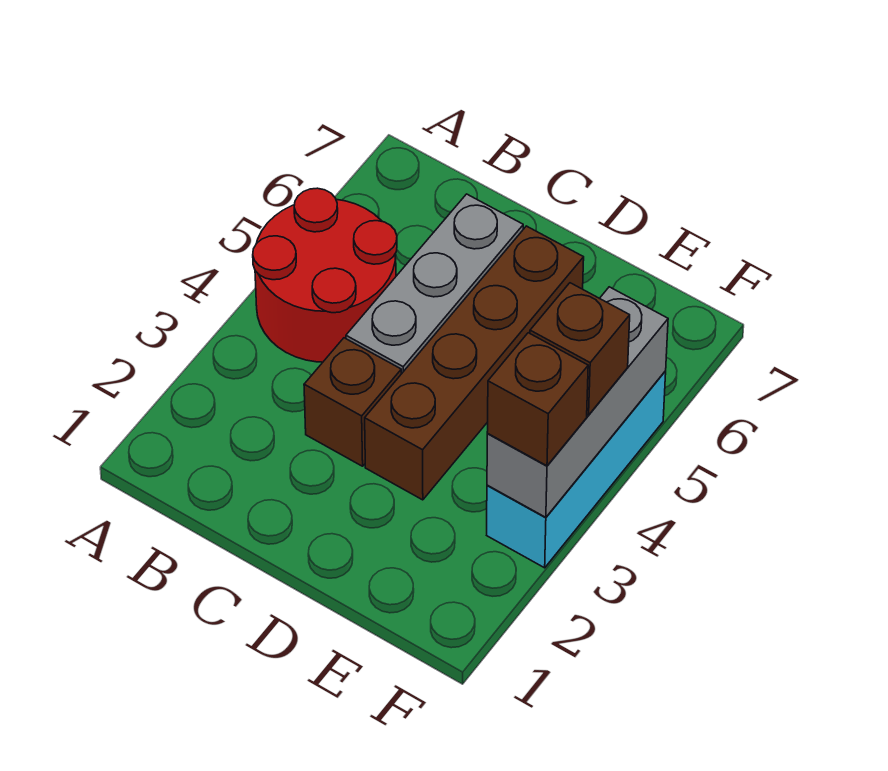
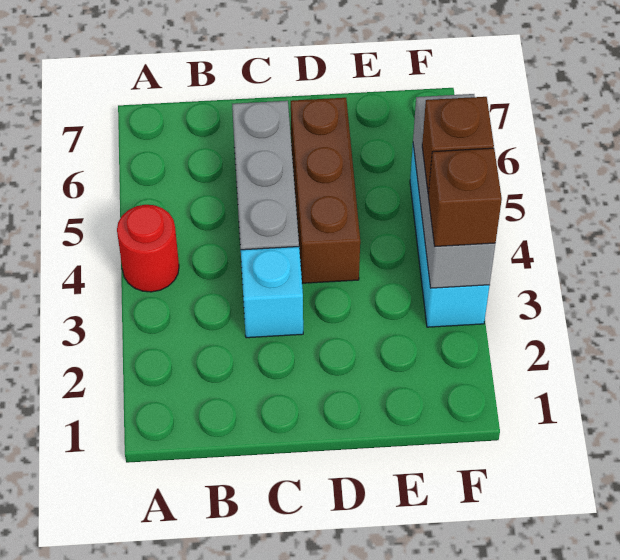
red 2x2 round brick [253,188,397,362] -> red 1x1 round brick [117,205,179,292]
brown 1x1 brick [304,338,401,466] -> cyan 1x1 brick [241,247,303,338]
brown 1x4 brick [365,226,584,500] -> brown 1x3 brick [291,98,360,283]

